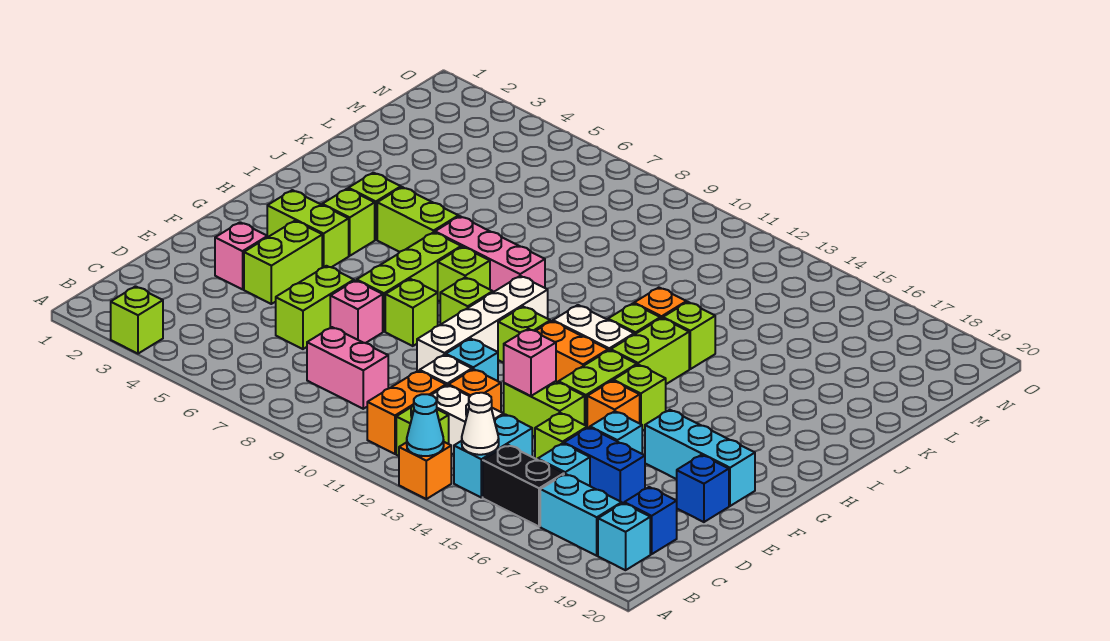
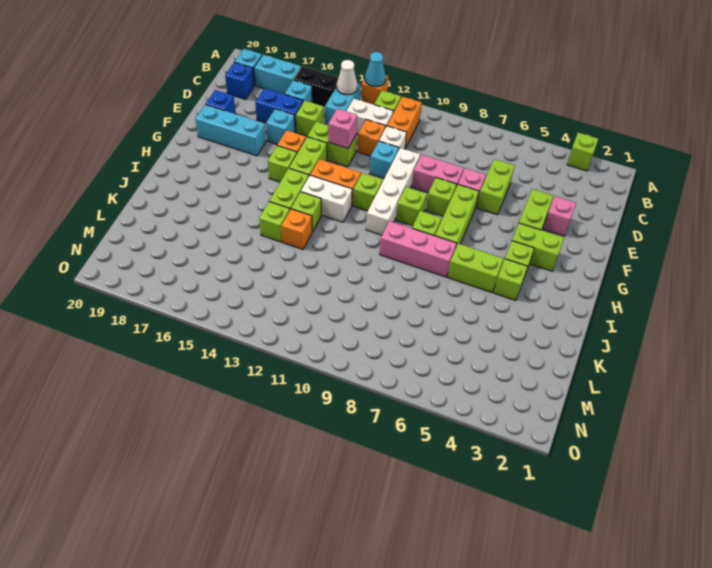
pink 1x2 brick [307,327,388,409] -> pink 1x2 brick moved to [412,155,464,192]

